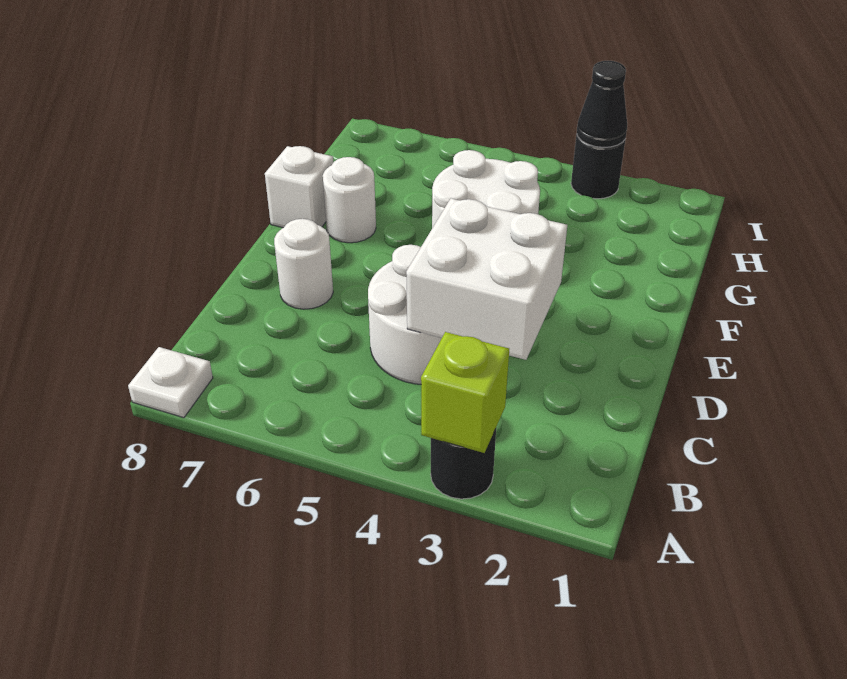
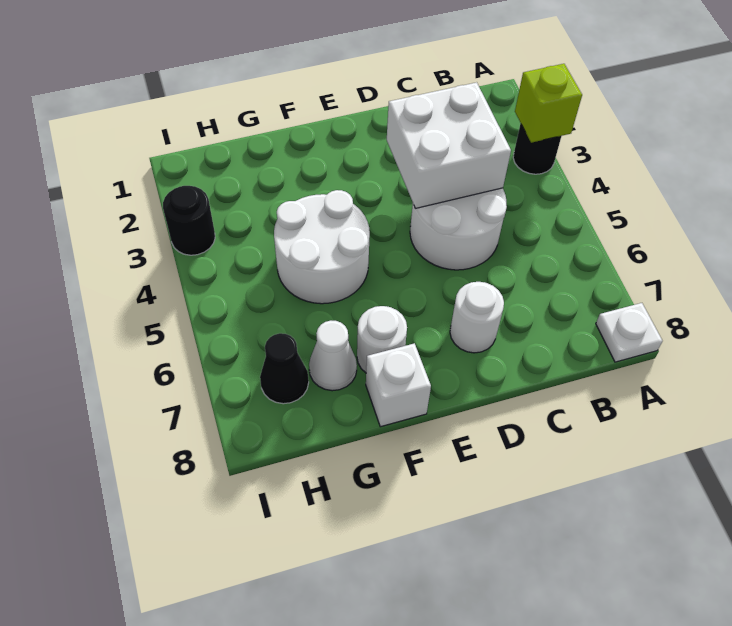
none -> white 1x1 cone [309,321,357,391]
black 1x1 cone [577,61,627,147] -> black 1x1 cone moved to [260,333,309,404]

